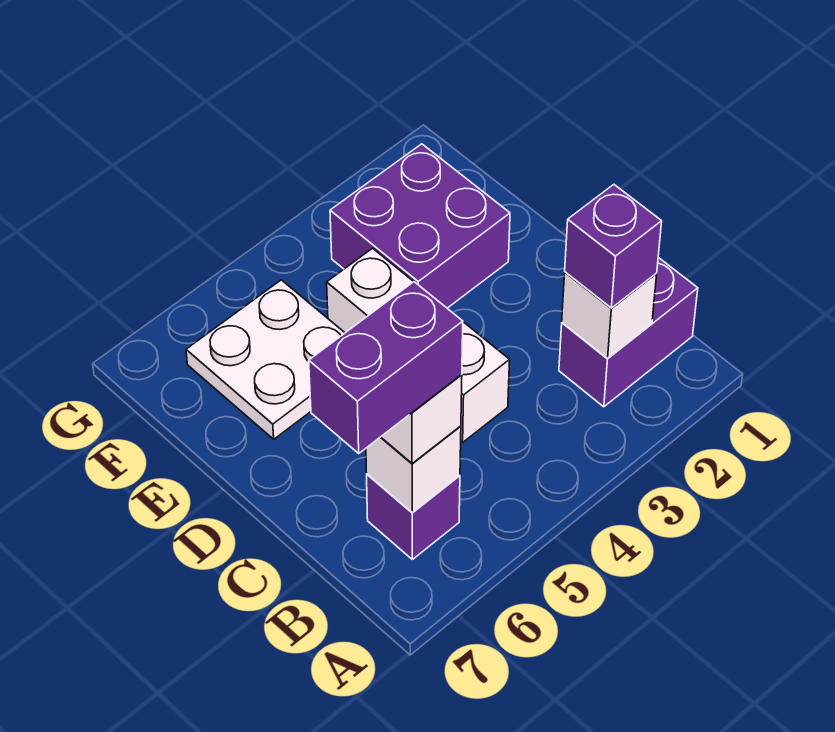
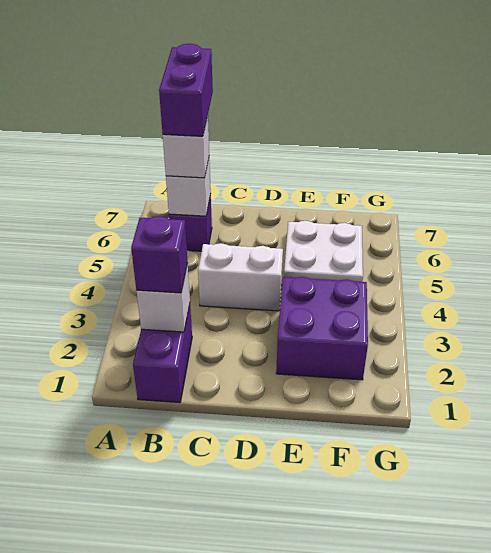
white 1x3 brick [327,248,510,442] -> white 1x2 brick [198,243,283,311]

